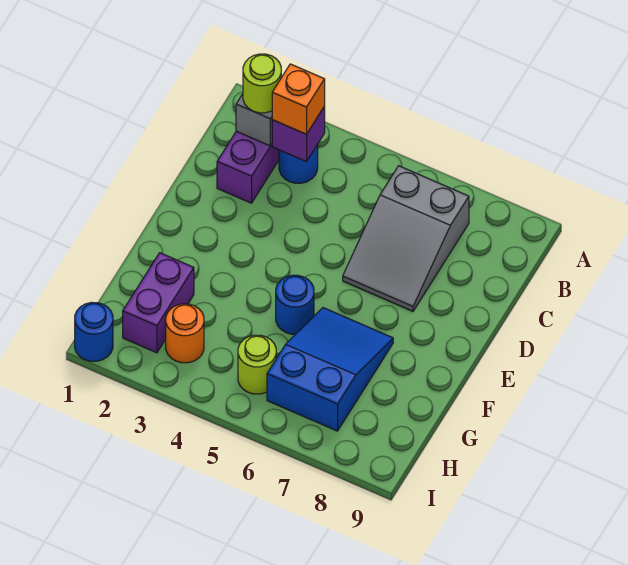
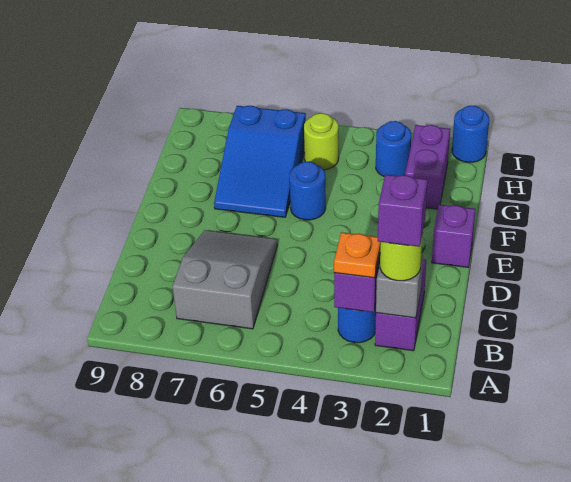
none -> purple 1x1 brick [378,174,428,247]
orange 1x1 brick [272,64,325,134] -> orange 1x1 plate [334,232,381,278]
none -> purple 1x1 brick [432,204,476,267]
orange 1x1 round brick [166,304,204,363] -> blue 1x1 round brick [376,121,411,177]

